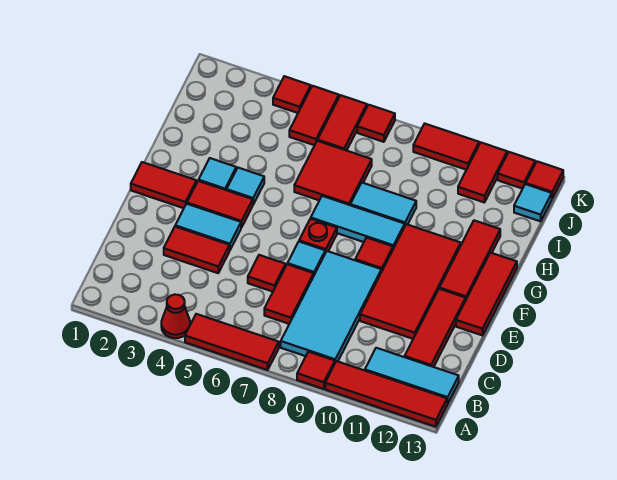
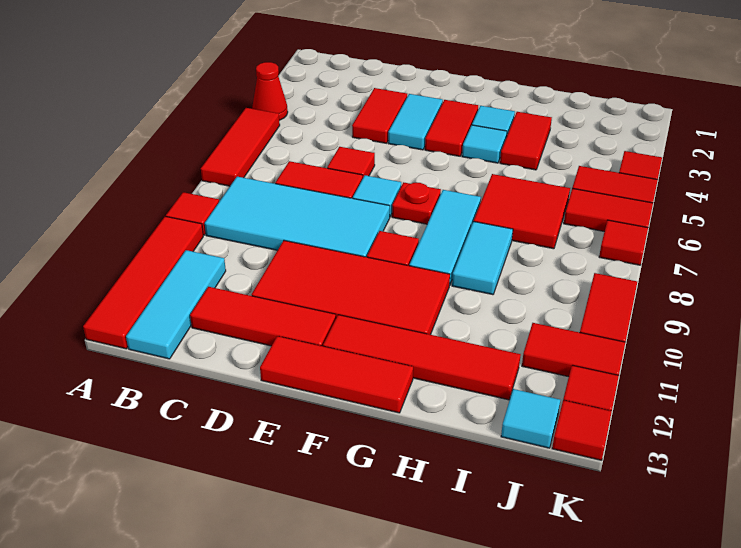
red 1x2 tile [131,162,197,208] -> red 1x2 tile moved to [500,112,552,170]
red 1x3 tile [439,220,500,299] -> red 1x4 tile [323,315,521,400]

